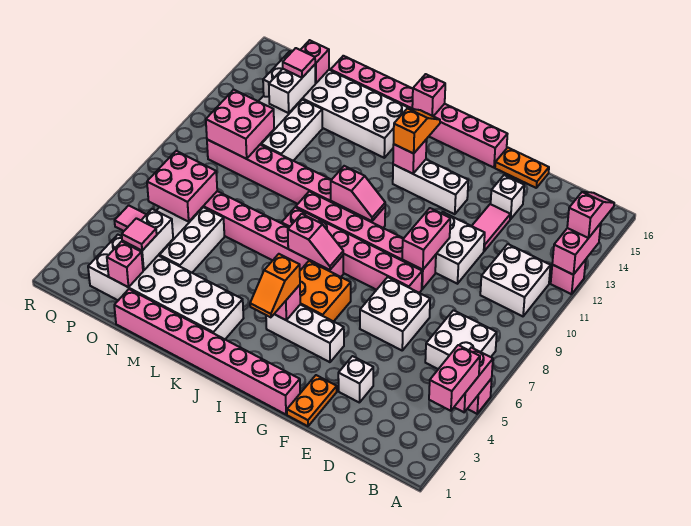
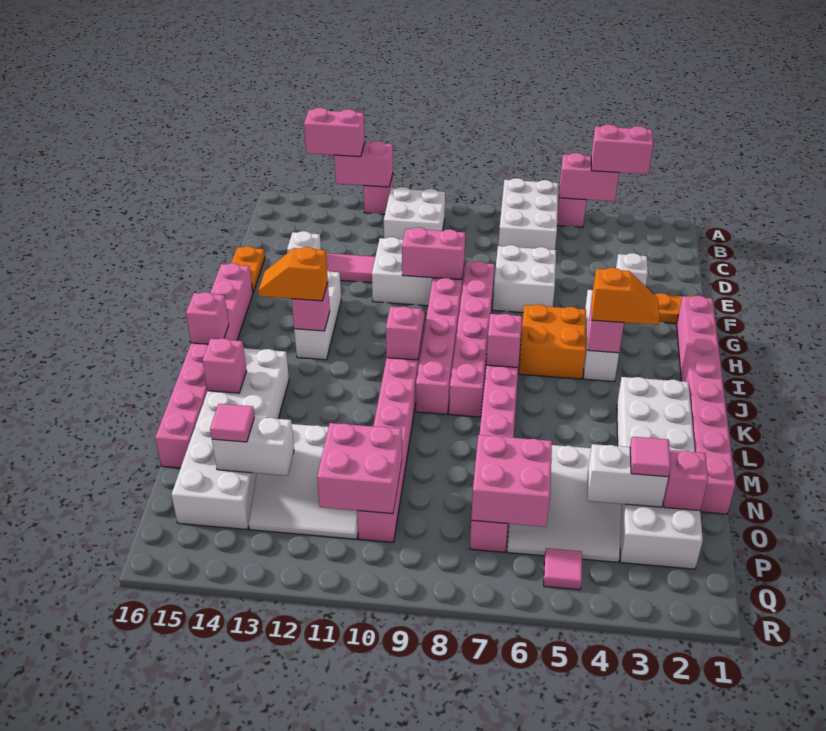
pink 1x2 slope [567,192,614,238] -> pink 1x2 brick [304,108,365,157]
white 2x2 brick [425,310,497,369] -> white 2x3 brick [499,178,559,250]
pink 1x1 brick [301,40,329,83] -> pink 1x1 brick moved to [203,338,246,393]

